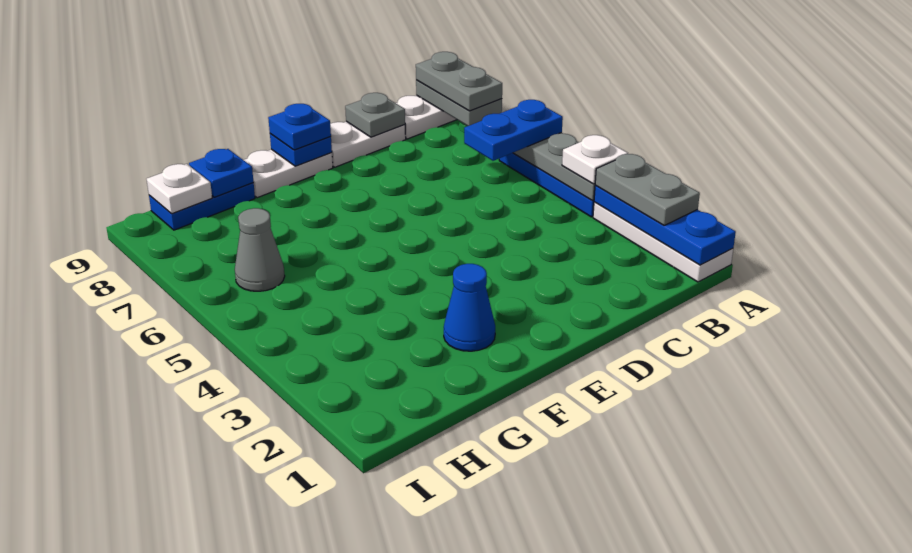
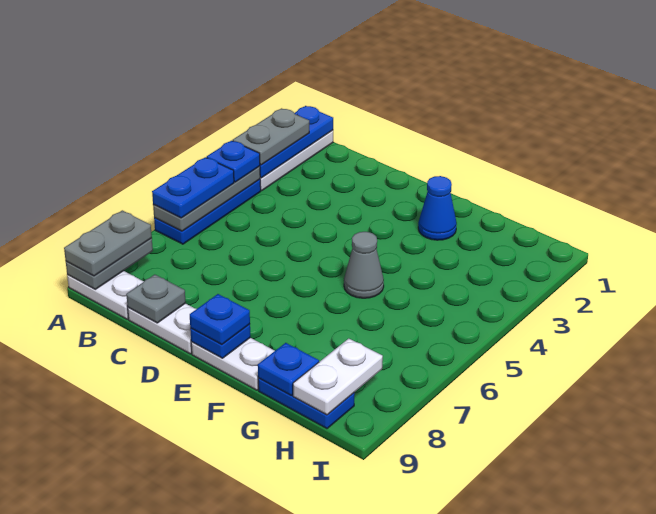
white 1x1 plate [562,135,628,184] -> blue 1x1 plate [207,141,260,182]
blue 1x2 plate [464,100,563,161] -> blue 1x2 plate turned to [152,157,234,218]
grey 1x1 cone [235,208,285,291] -> grey 1x1 cone moved to [344,232,384,298]
white 1x1 plate [147,164,212,214] -> white 1x2 plate [293,339,383,415]

